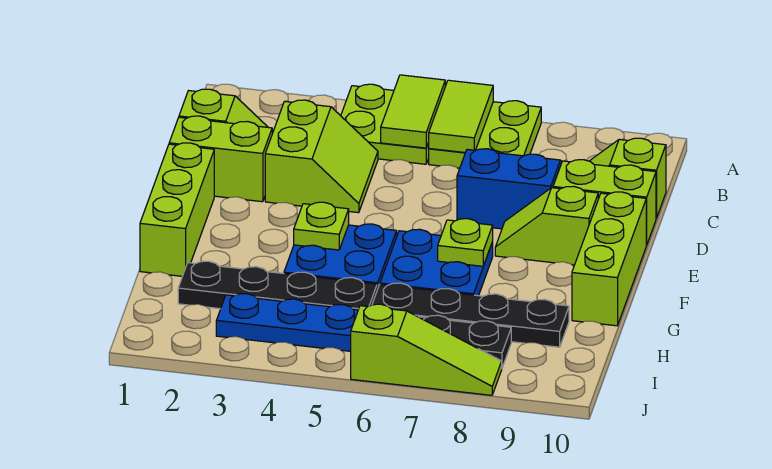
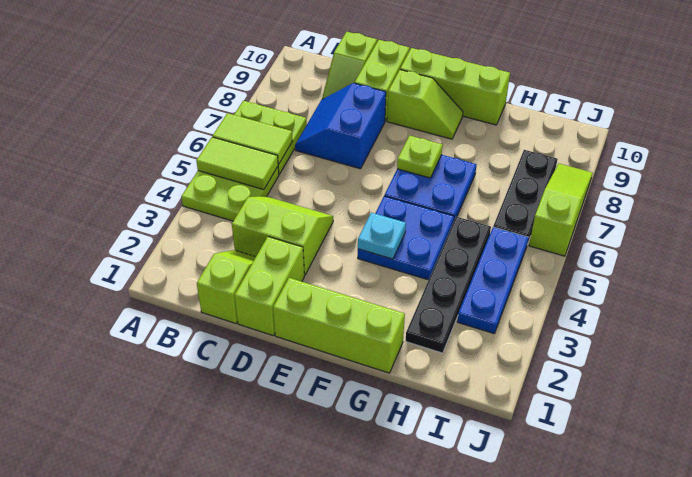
lime 1x2 slope [495,186,598,265] -> lime 1x2 slope turned to [387,70,463,139]
lime 1x1 plate [294,202,349,250] -> cyan 1x1 plate [358,213,406,259]
black 1x4 plate [372,283,569,347] -> none

